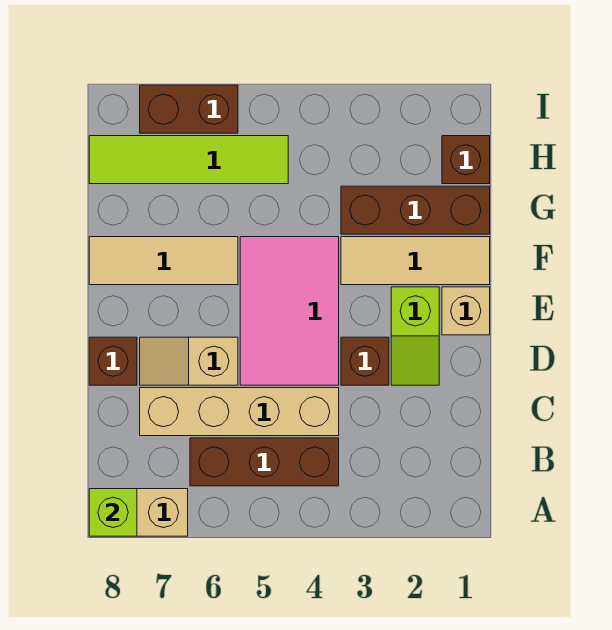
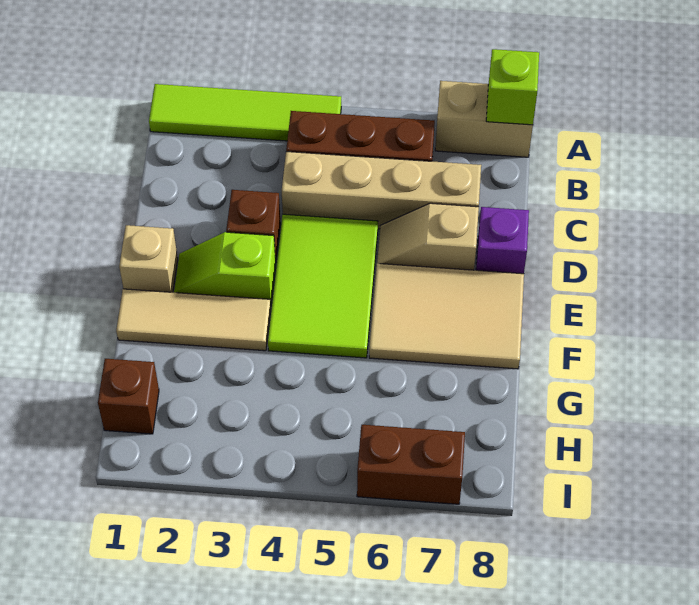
lime 1x2 slope [391,287,439,385] -> lime 1x2 slope turned to [174,232,276,303]
pink 2x3 tile [240,237,339,385] -> lime 2x3 tile [268,214,378,358]
tan 1x2 slope [140,337,238,385] -> tan 1x2 slope turned to [377,203,479,270]
brown 1x1 brick [89,337,137,385] -> purple 1x1 brick [476,207,529,274]
tan 1x3 tile [89,237,238,285] -> tan 2x3 tile [369,263,524,369]
brown 1x3 brick [341,186,490,234] -> none
lime 1x4 tile [89,136,288,184] -> lime 1x4 tile moved to [149,84,341,141]

